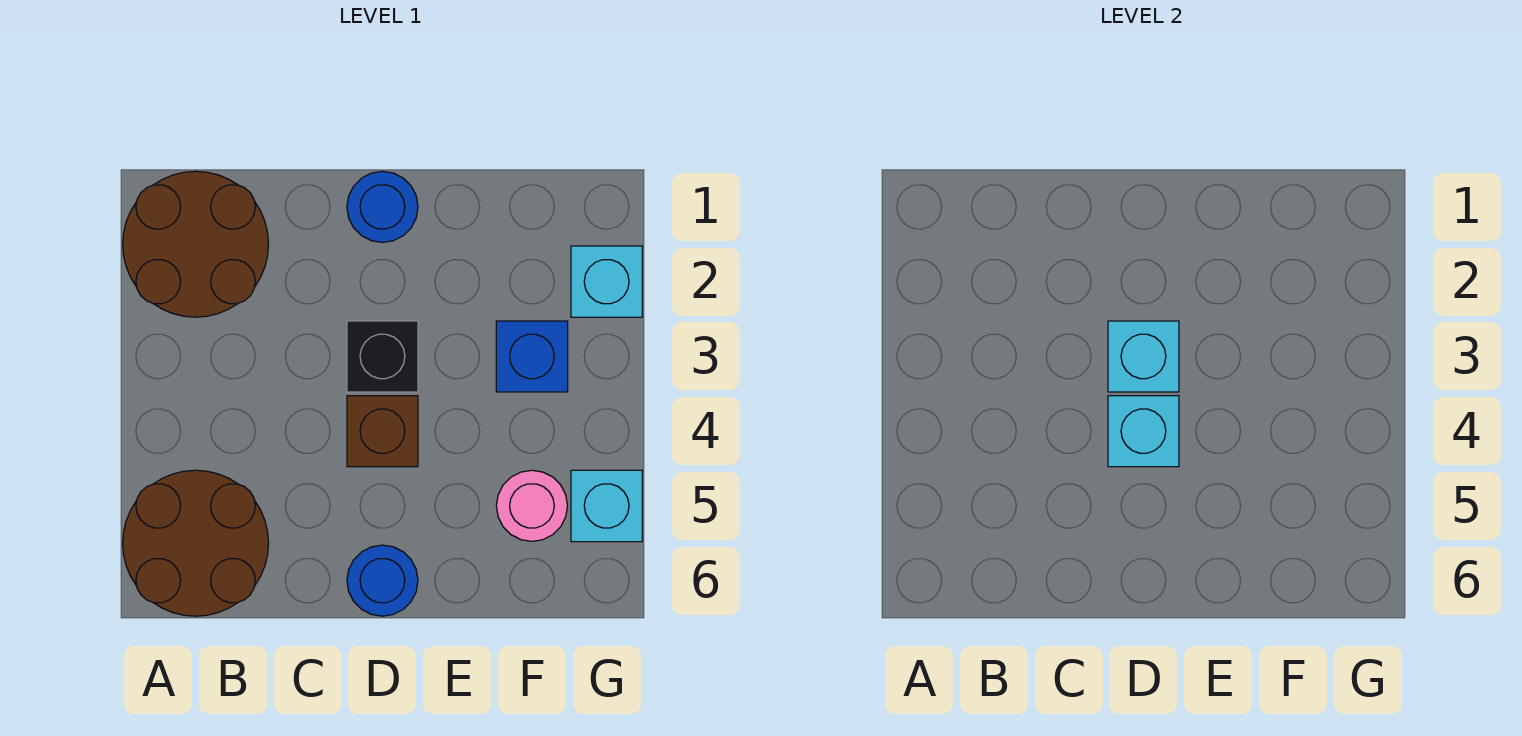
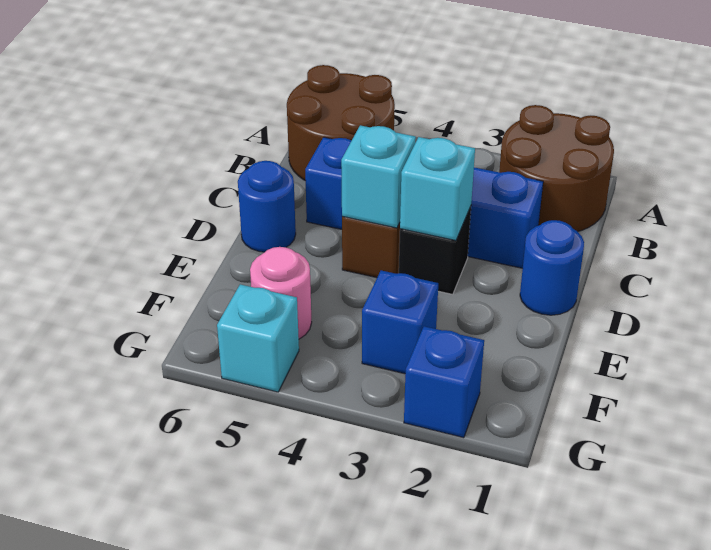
none -> blue 1x4 brick [305,137,543,268]
cyan 1x1 brick [571,246,642,317] -> blue 1x1 brick [404,326,484,438]

